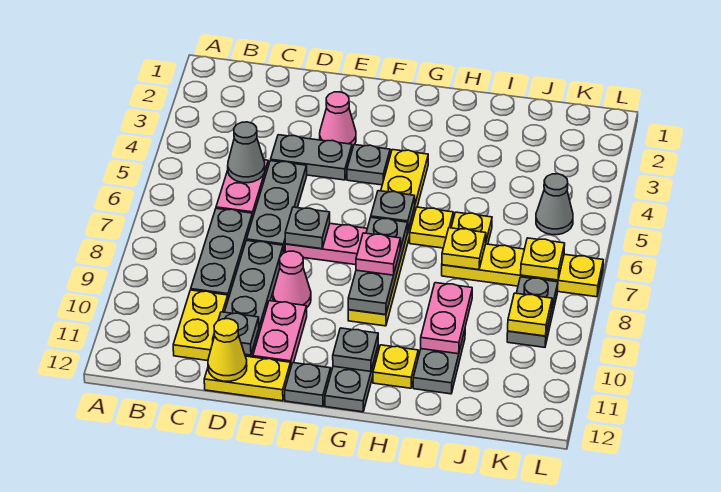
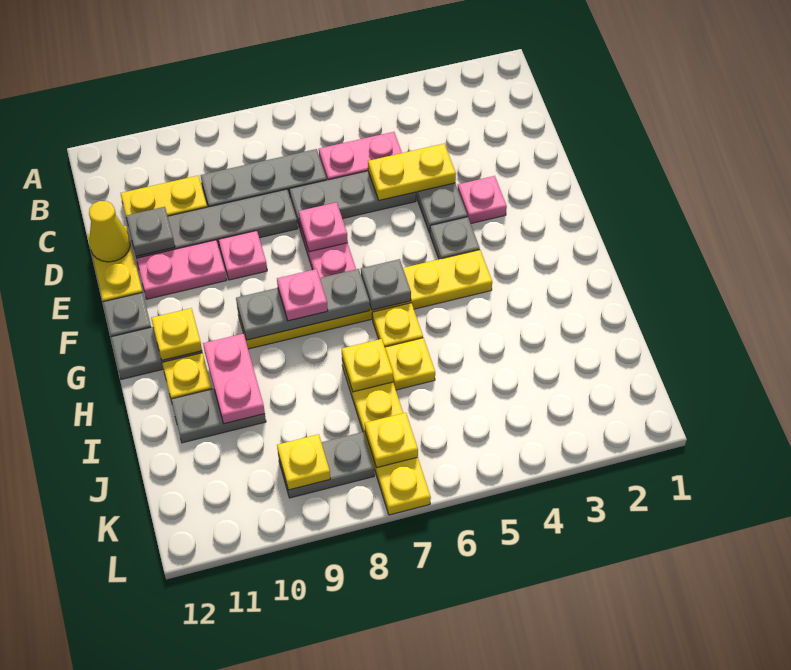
grey 1x1 cone [228,122,265,183] -> none
none -> yellow 1x2 plate [368,144,456,200]
pink 1x1 cone [320,92,356,147] -> pink 1x1 plate [458,176,507,223]
grey 1x1 plate [285,207,330,249] -> pink 1x1 plate [299,202,348,252]
pink 1x1 cone [273,251,311,307] -> pink 1x1 plate [219,231,267,280]
grey 1x1 plate [333,328,378,371] -> yellow 1x1 plate [151,308,202,360]
pink 1x2 plate [421,283,472,354] -> pink 1x2 plate turned to [203,334,265,424]
grey 1x1 cone [536,174,573,235] -> none

